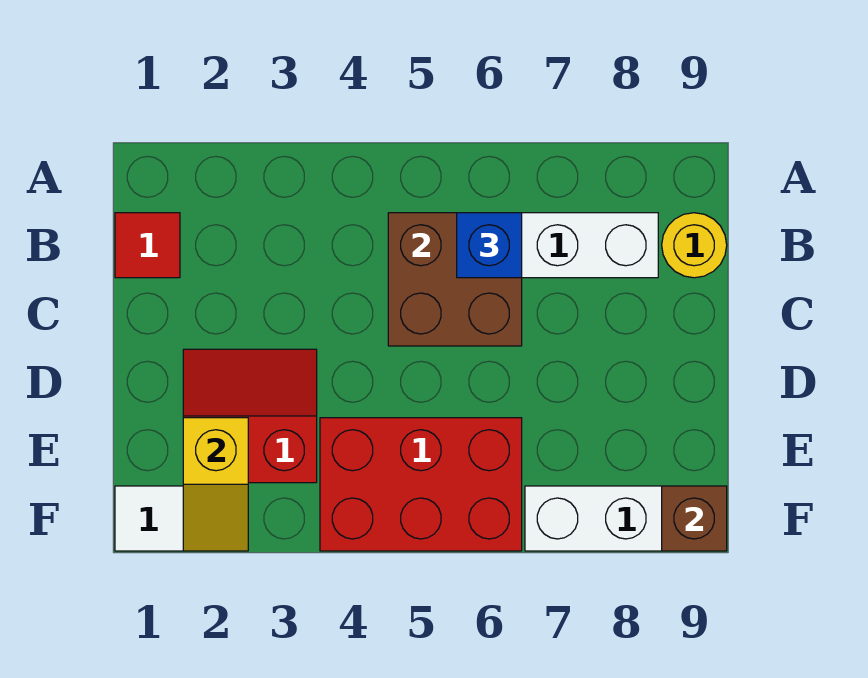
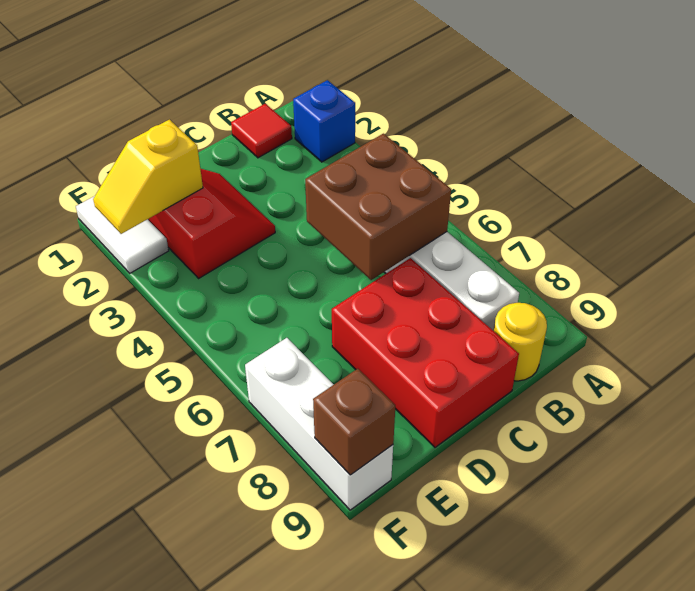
blue 1x1 brick [457,213,522,278] -> blue 1x1 brick moved to [293,80,355,162]
red 2x3 brick [320,418,522,551] -> red 2x3 brick moved to [332,258,519,447]

